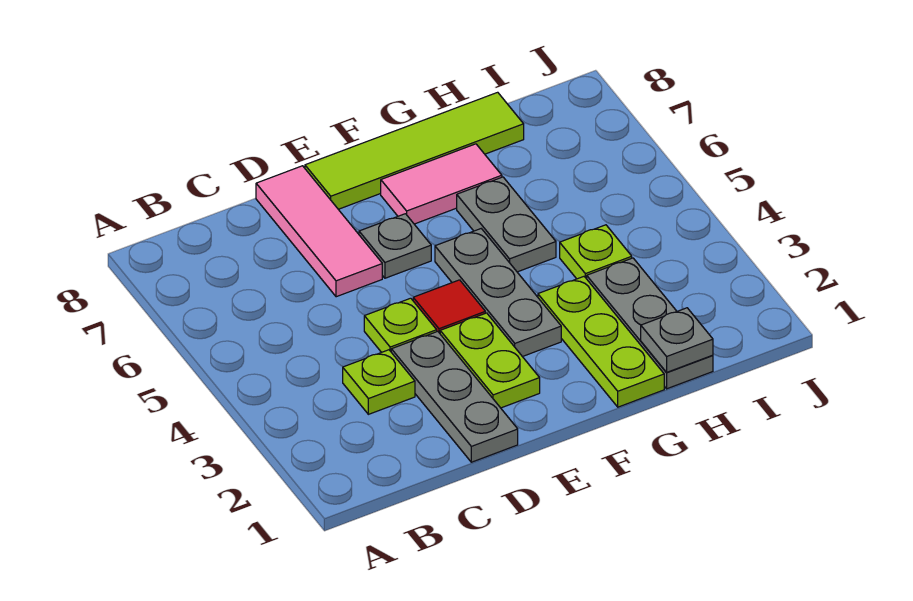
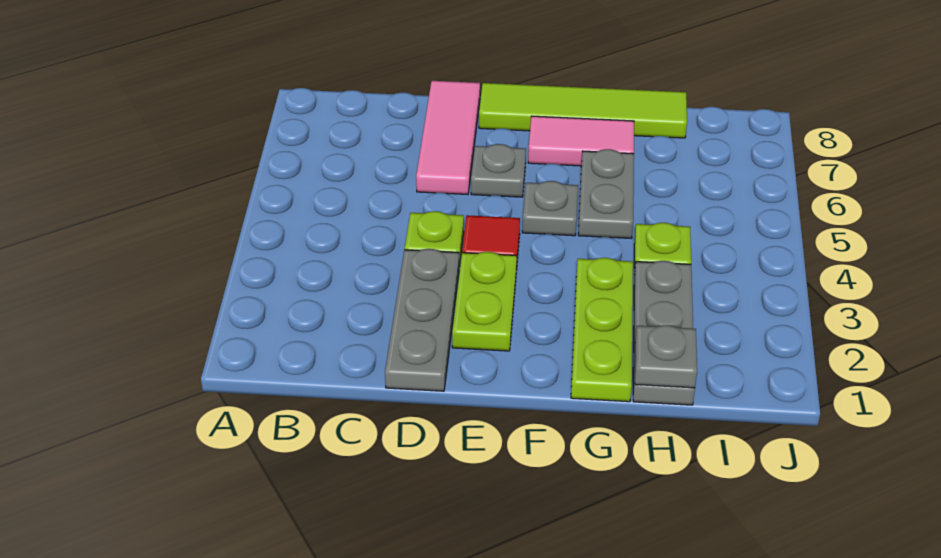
lime 1x1 plate [343,350,415,414] -> none
grey 1x3 plate [435,229,561,357] -> grey 1x1 plate [522,181,578,236]

